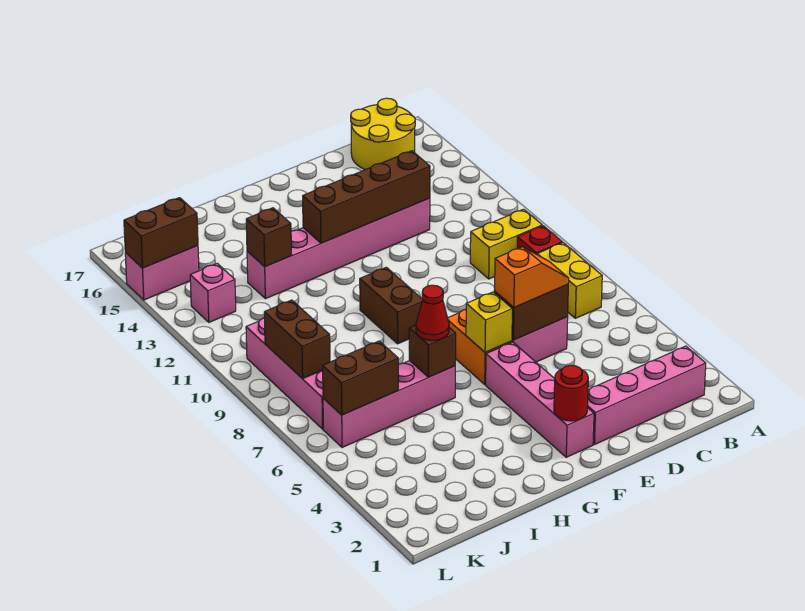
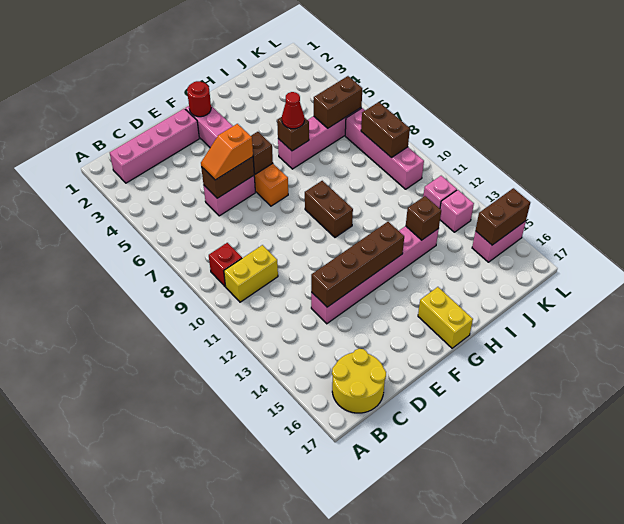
yellow 1x2 brick [537,243,602,318] -> yellow 1x2 brick moved to [418,287,473,348]
yellow 1x1 brick [466,292,512,353] -> brown 1x1 brick [251,132,273,174]
none -> pink 1x1 brick [423,176,457,208]

